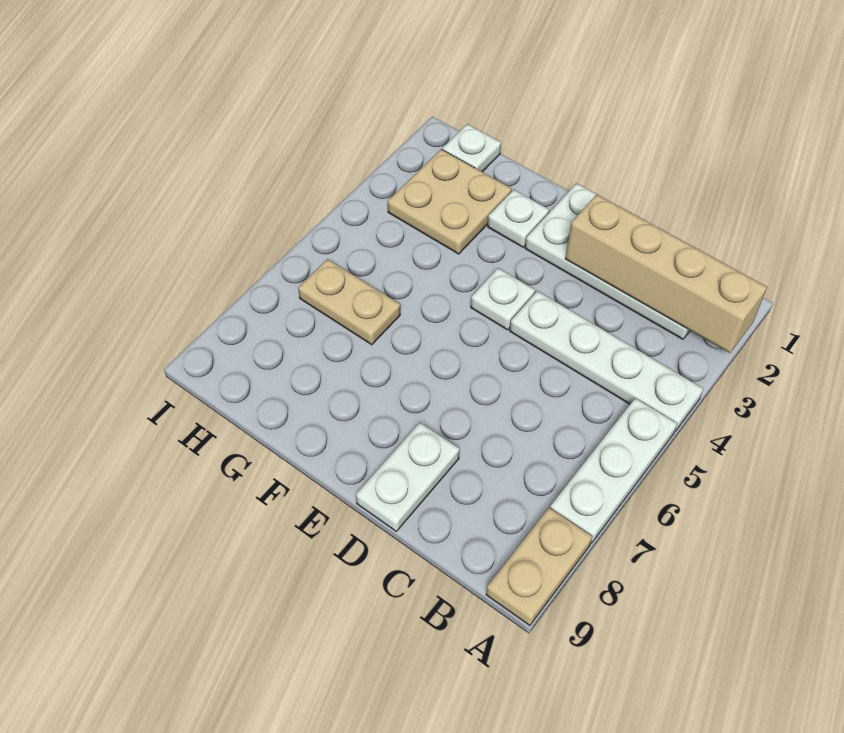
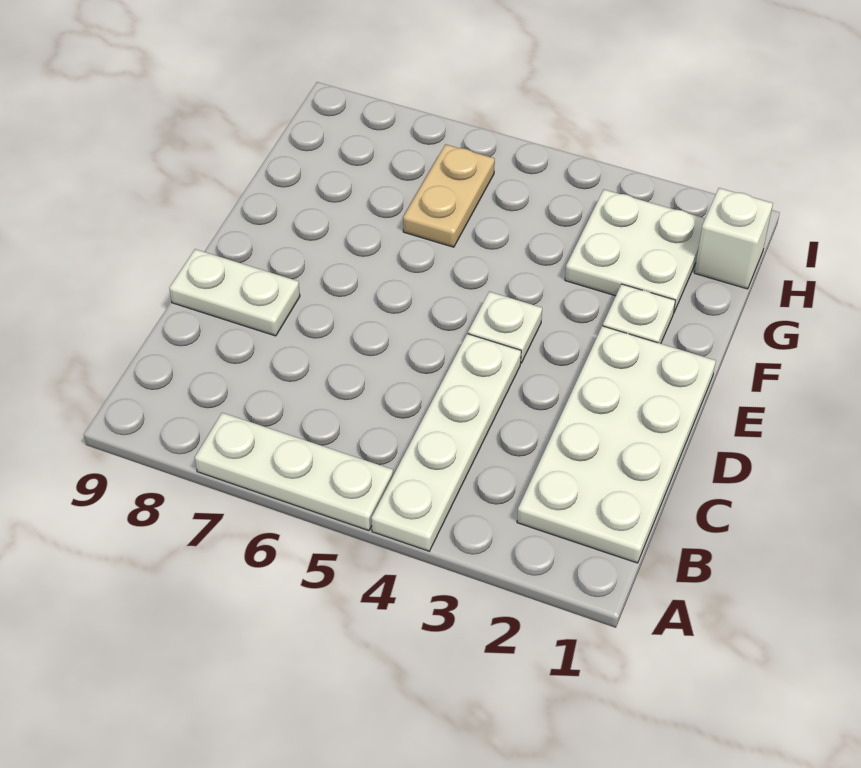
tan 1x4 brick [565,195,767,353] -> none
tan 1x2 plate [486,508,592,626] -> none
tan 2x2 plate [388,149,512,254] -> white 2x2 plate [565,190,705,312]
white 1x1 plate [442,124,501,172] -> white 1x1 brick [694,188,773,289]

